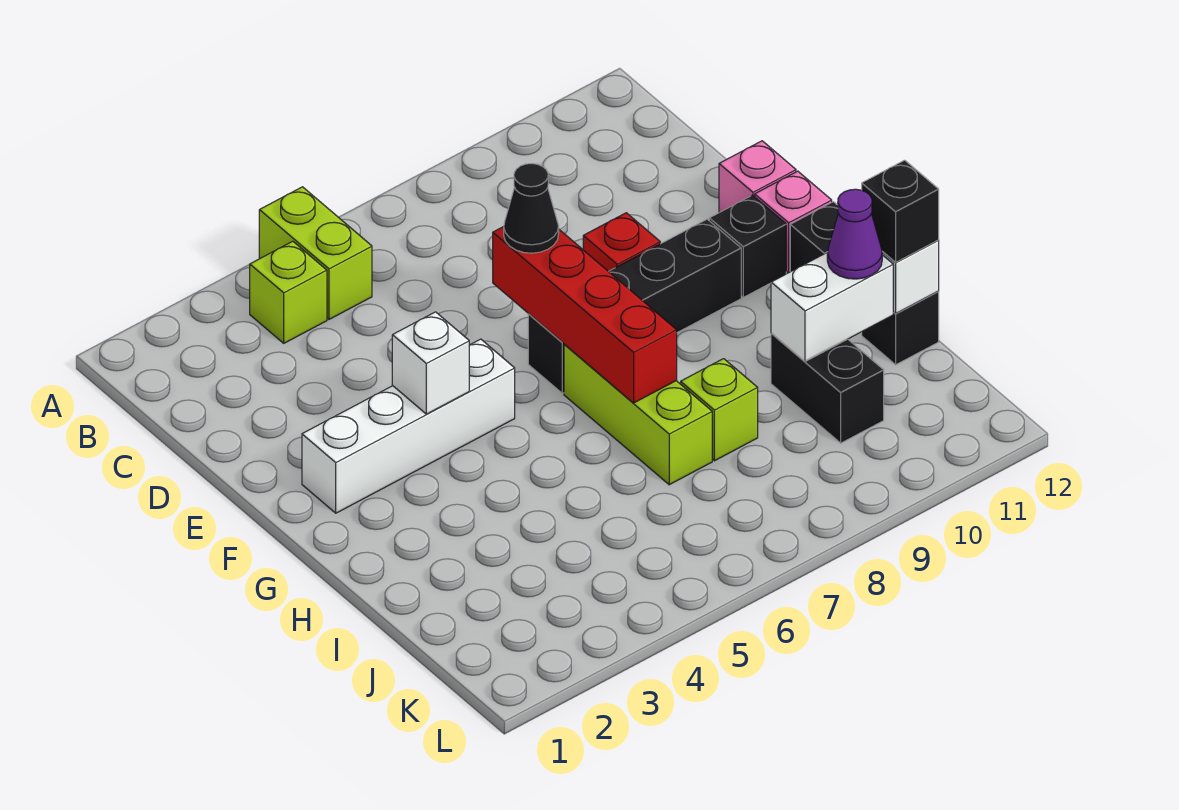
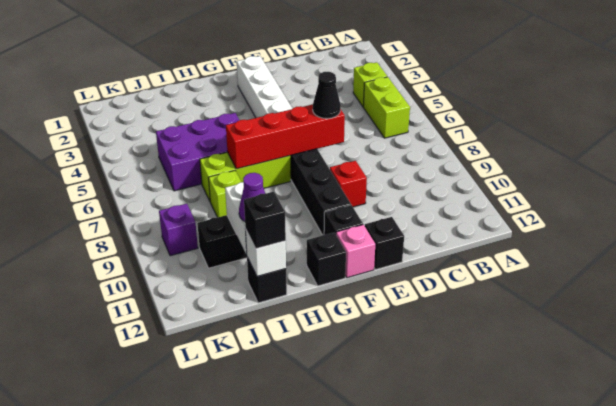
lime 1x2 brick [259,187,372,319] -> lime 1x2 brick turned to [363,77,410,138]
pink 1x1 brick [719,141,796,213] -> black 1x1 brick [365,217,404,270]
white 1x1 brick [392,312,469,414] -> none
none -> purple 2x3 brick [156,113,239,191]
none -> purple 1x1 brick [159,204,198,256]

